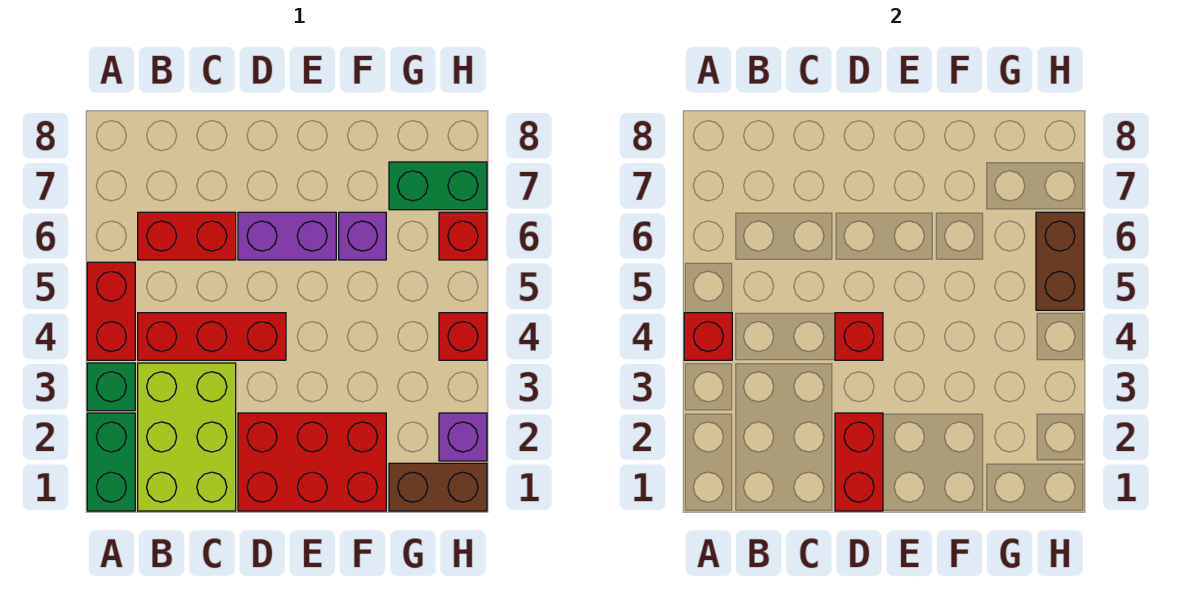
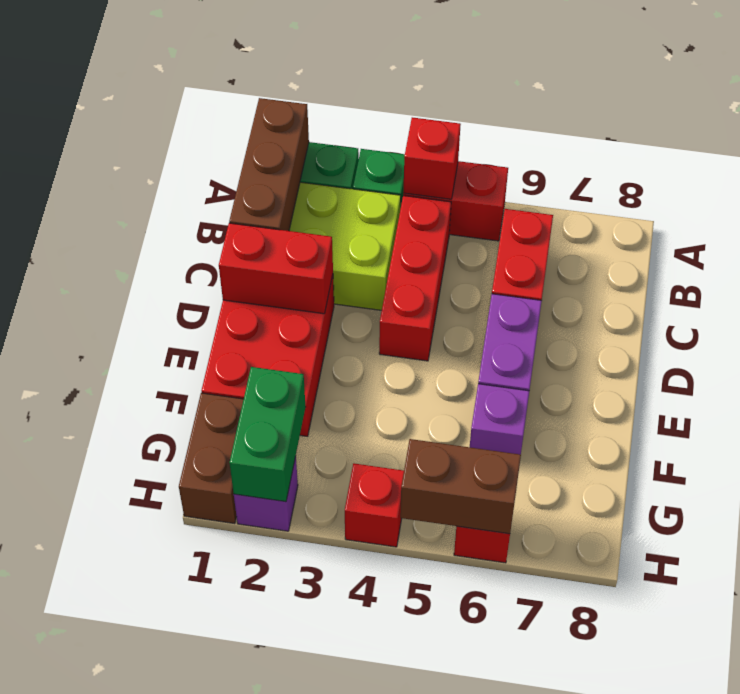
none -> brown 1x3 brick [229,98,309,231]
red 1x1 brick [835,313,883,360] -> none
green 1x2 brick [389,162,487,210] -> green 1x2 brick moved to [230,367,305,502]

